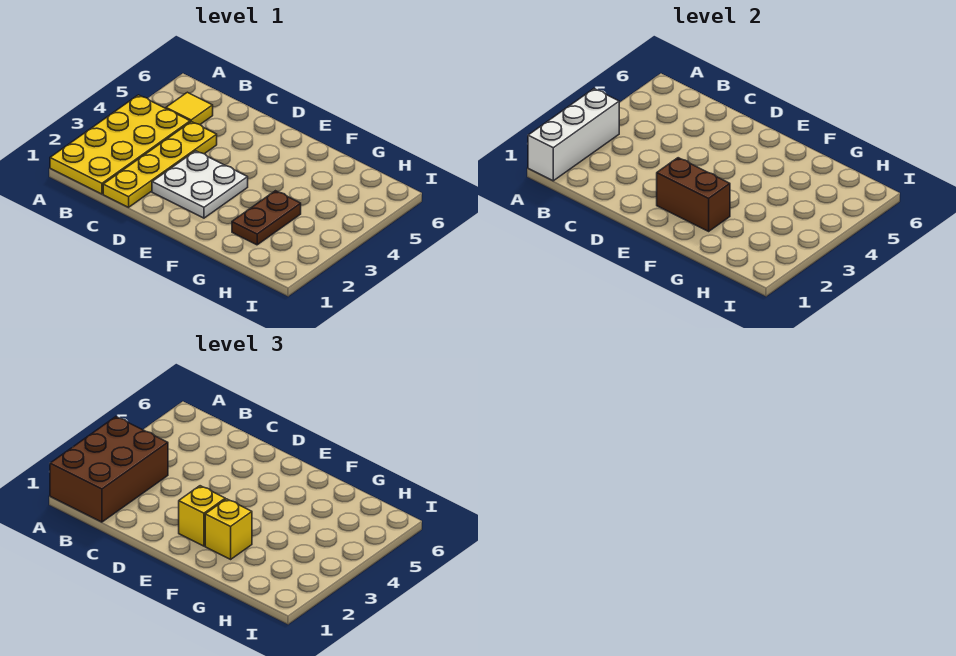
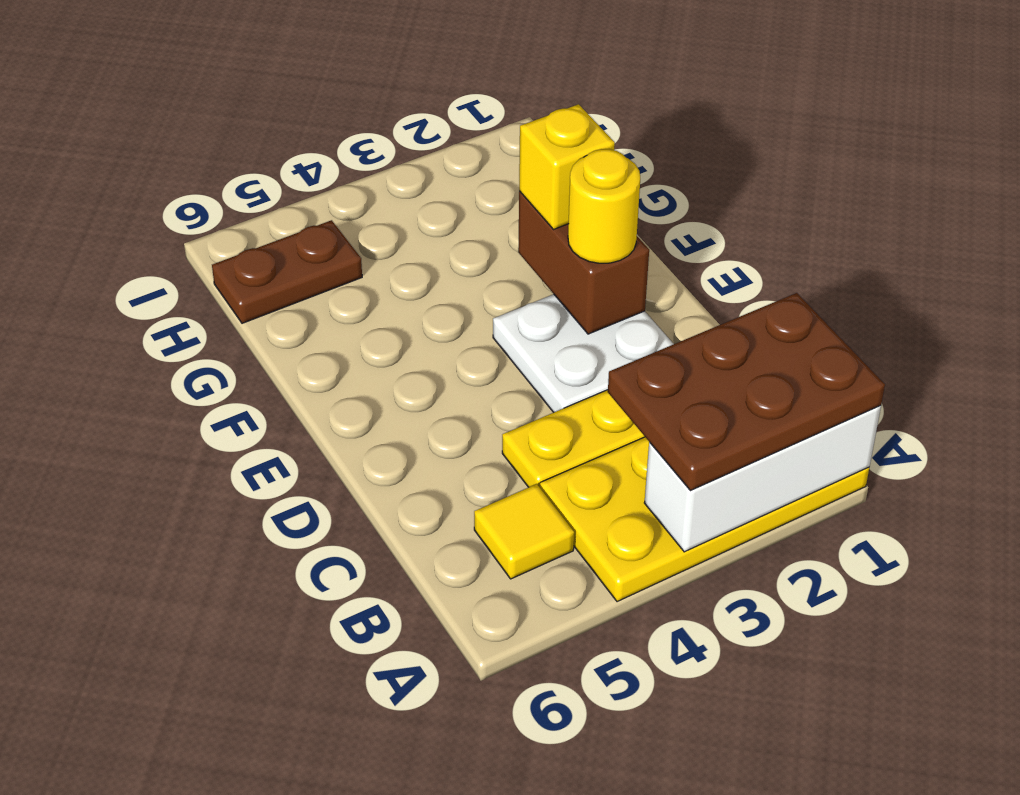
brown 2x3 brick [50,417,168,522] -> brown 2x3 plate [608,293,885,491]
yellow 1x1 brick [179,486,225,546] -> yellow 1x1 round brick [568,149,640,263]
brown 1x2 plate [232,191,301,245] -> brown 1x2 plate moved to [212,220,362,323]

